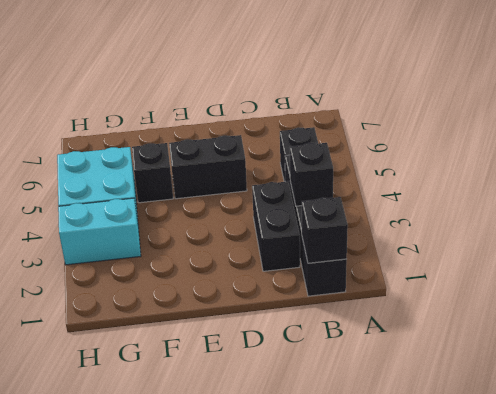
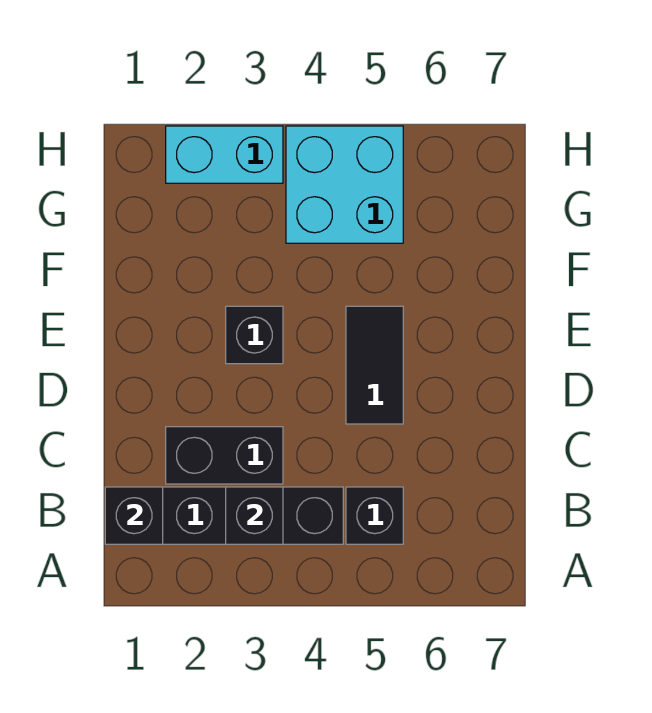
black 1x2 brick [169,135,247,199] -> black 1x2 tile [346,306,403,424]
black 1x1 brick [132,143,173,203] -> black 1x1 brick moved to [226,306,283,364]
cyan 1x2 brick [58,198,141,265] -> cyan 1x2 brick turned to [166,126,283,183]

